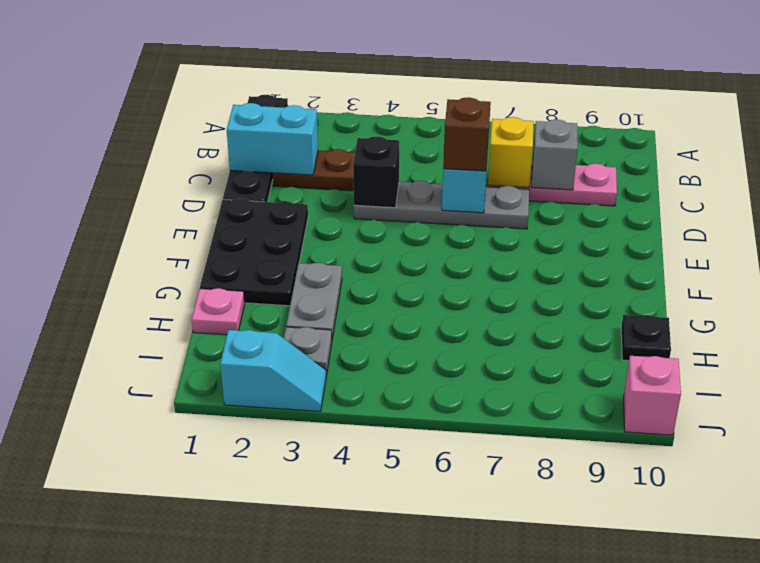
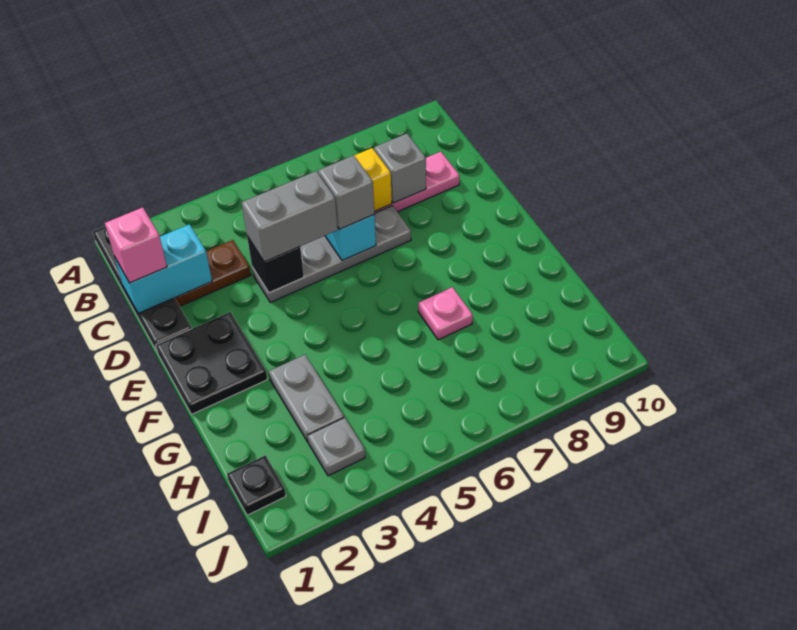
none -> grey 1x2 brick [242,171,338,262]
brown 1x1 brick [443,97,491,171] -> grey 1x1 brick [318,155,375,229]
black 2x3 plate [200,198,308,306] -> black 2x2 plate [156,312,267,414]
pink 1x1 plate [192,288,245,335] -> pink 1x1 plate moved to [418,287,473,340]
black 1x1 plate [621,315,671,361] -> black 1x1 plate moved to [227,455,286,515]
cyan 1x2 slope [220,330,326,411] -> none
pink 1x1 brick [624,356,681,435] -> pink 1x1 brick moved to [105,207,167,283]

